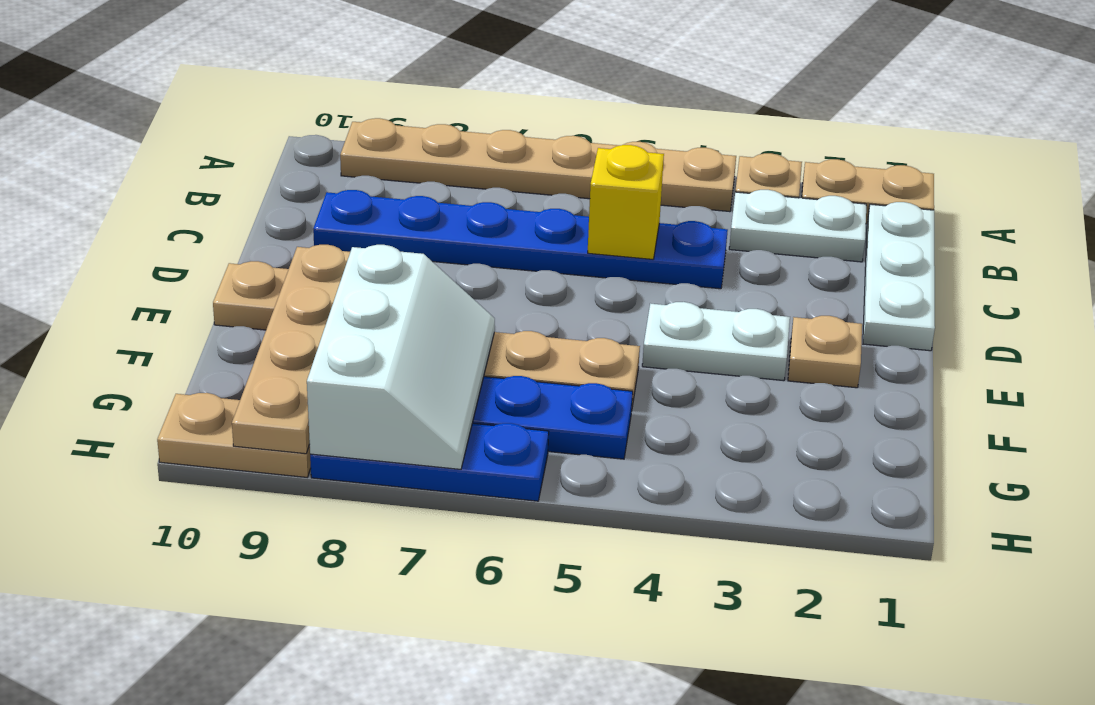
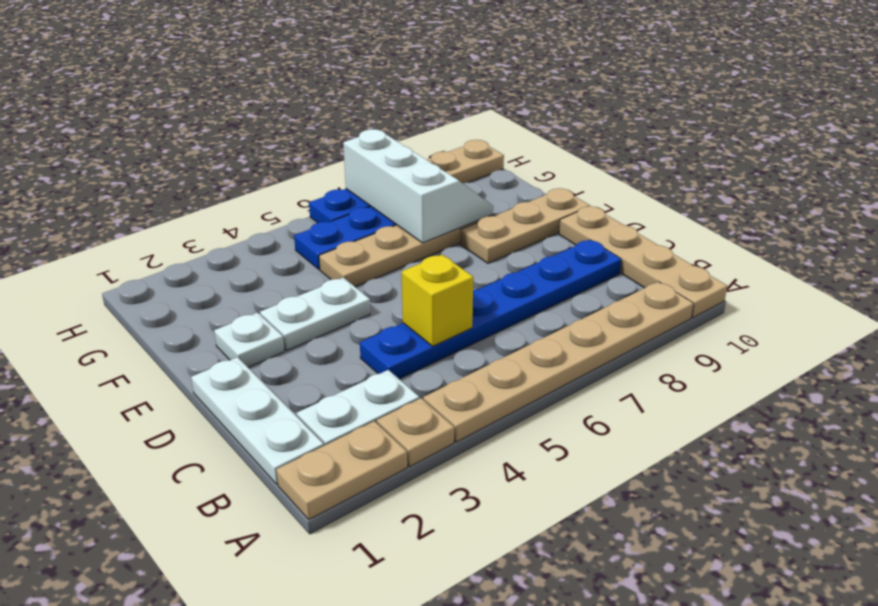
tan 1x1 plate [788,316,862,388] -> white 1x1 plate [214,313,284,368]
tan 1x4 plate [232,245,350,454] -> tan 1x4 plate moved to [559,206,727,318]
white 2x3 slope [307,245,495,469] -> white 2x3 slope turned to [343,129,493,243]

